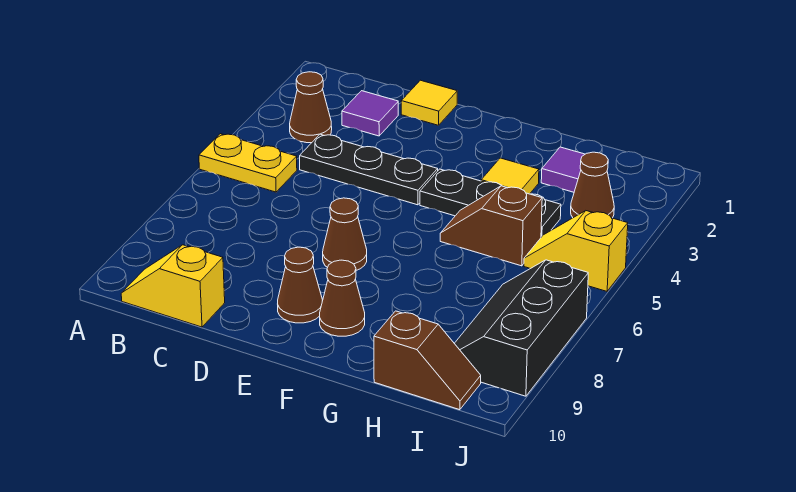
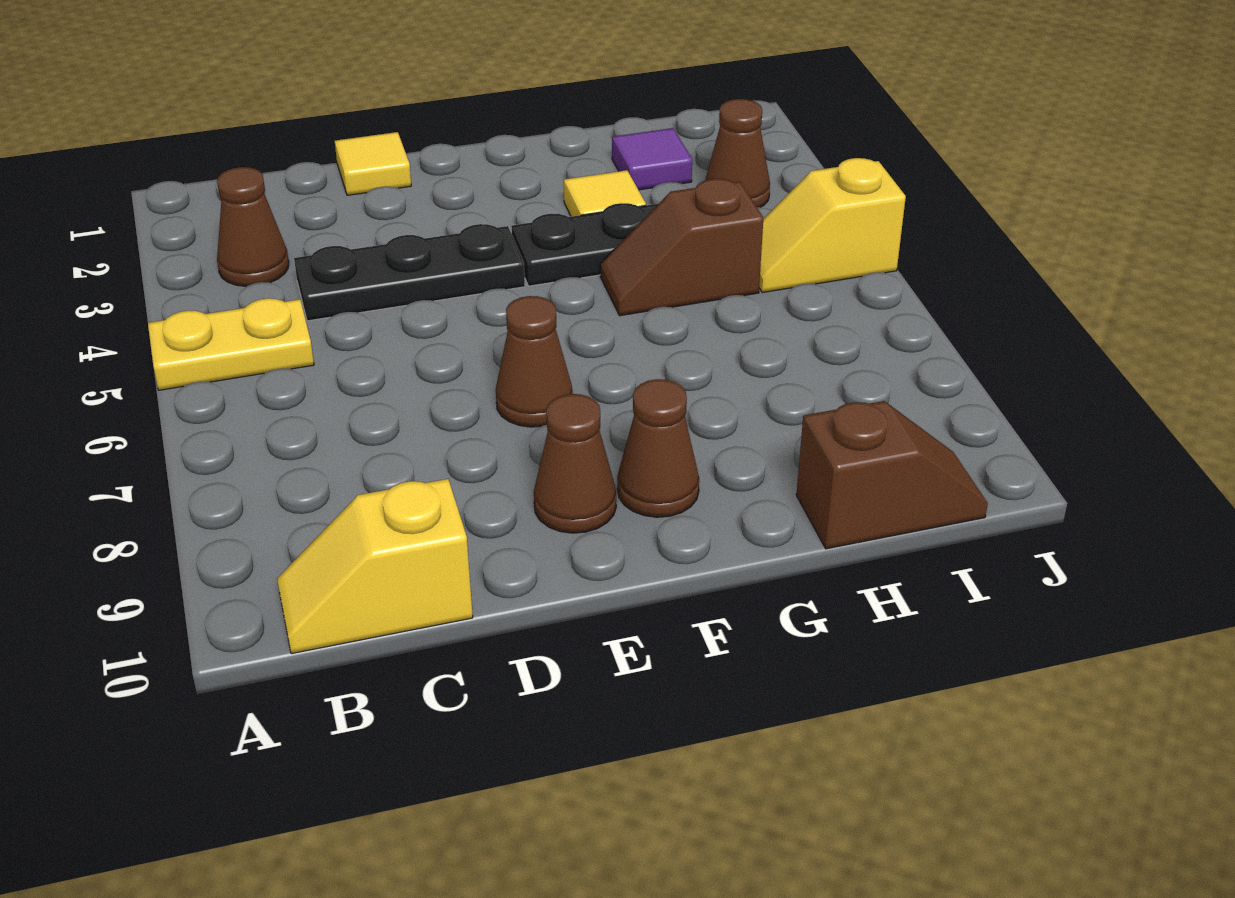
purple 1x1 tile [342,91,398,136] -> none
black 2x3 slope [454,260,588,396] -> none

